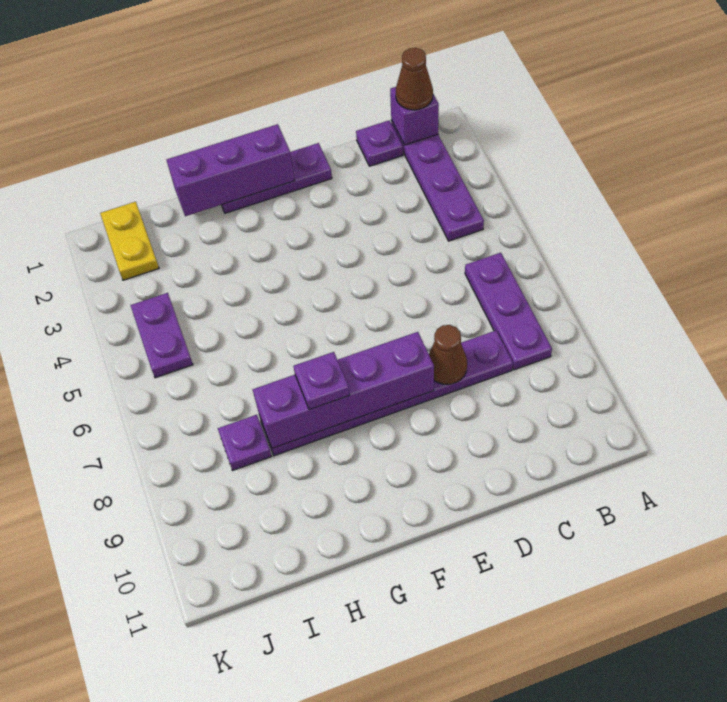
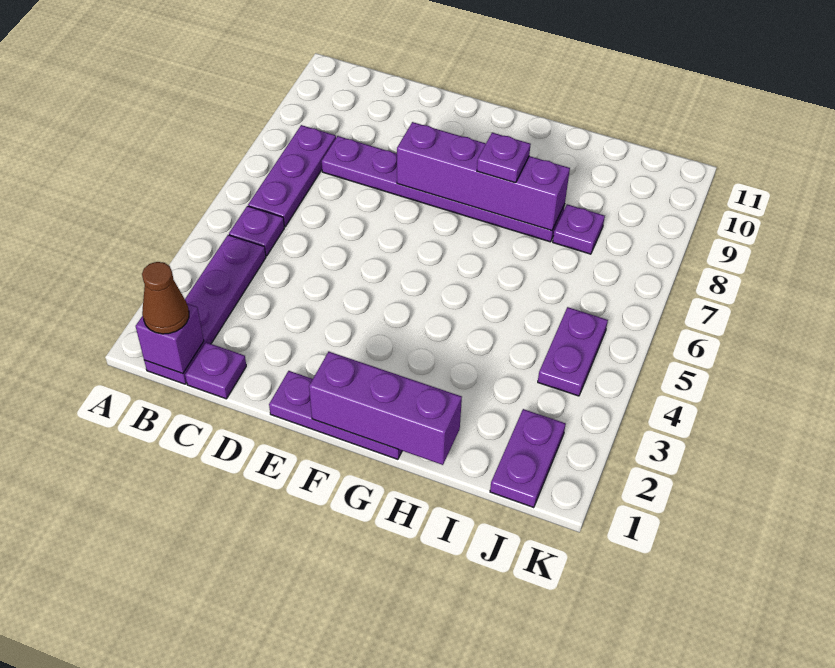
none -> purple 1x1 plate [229,206,284,256]
brown 1x1 cone [429,325,467,385] -> none
yellow 1x2 plate [100,202,159,280] -> purple 1x2 plate [490,409,566,508]

